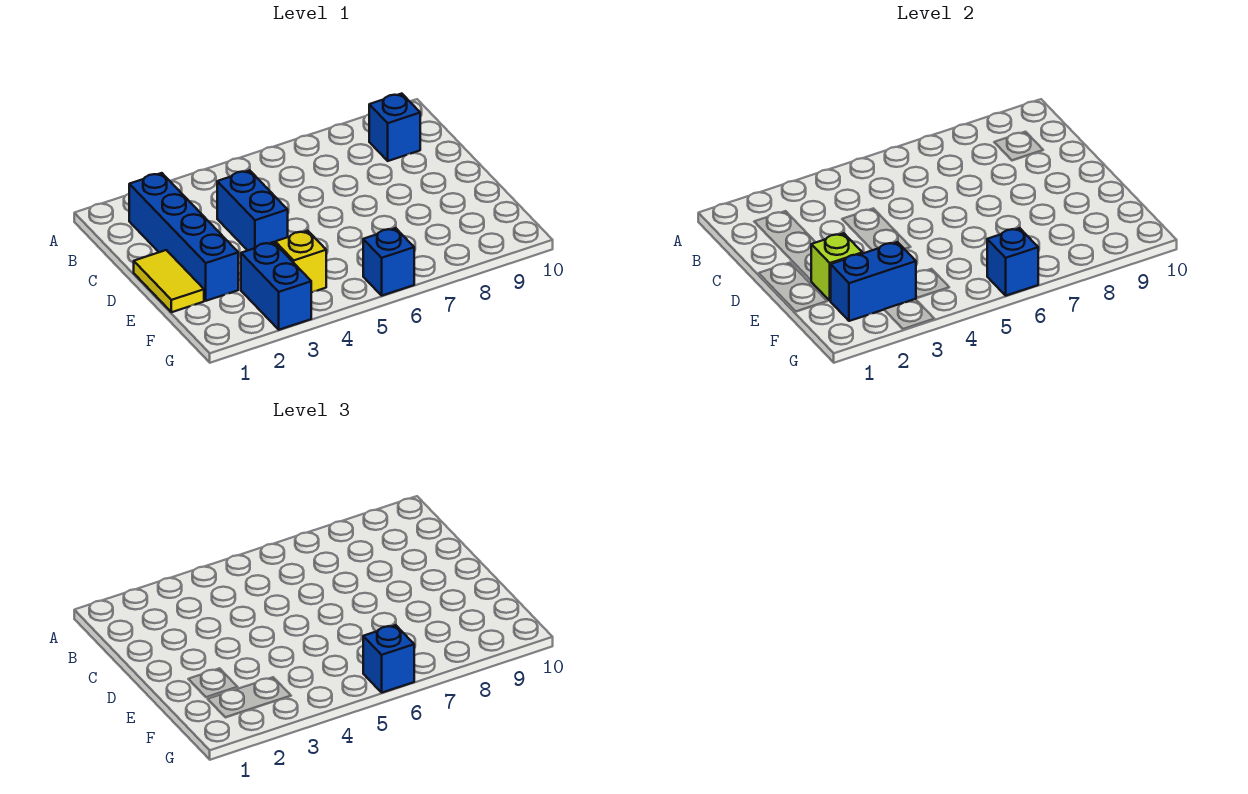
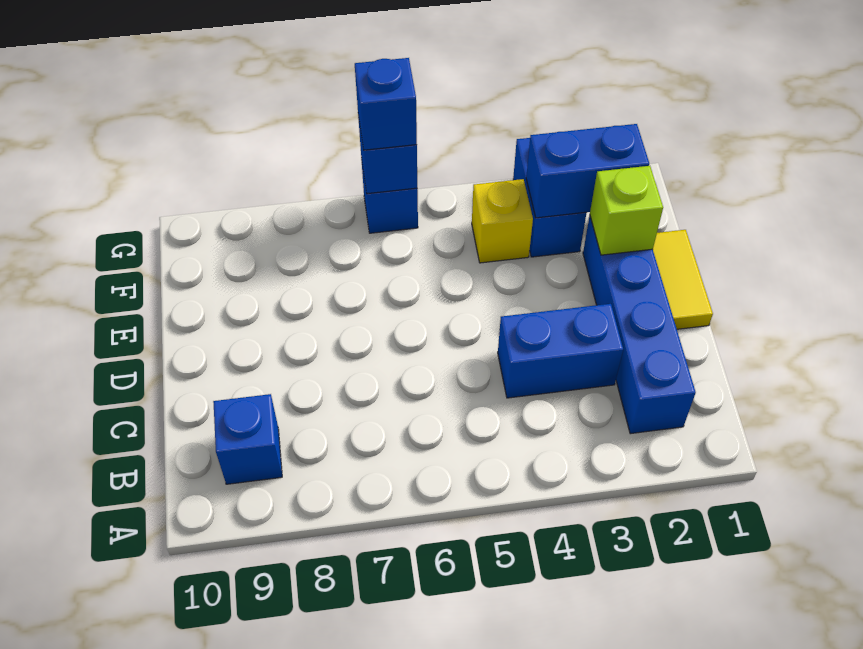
blue 1x2 brick [217,170,288,250] -> blue 1x2 brick turned to [498,304,623,398]

